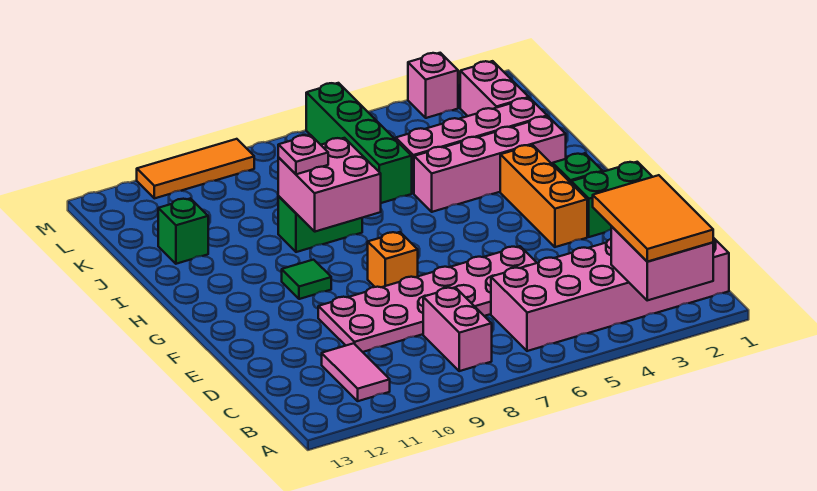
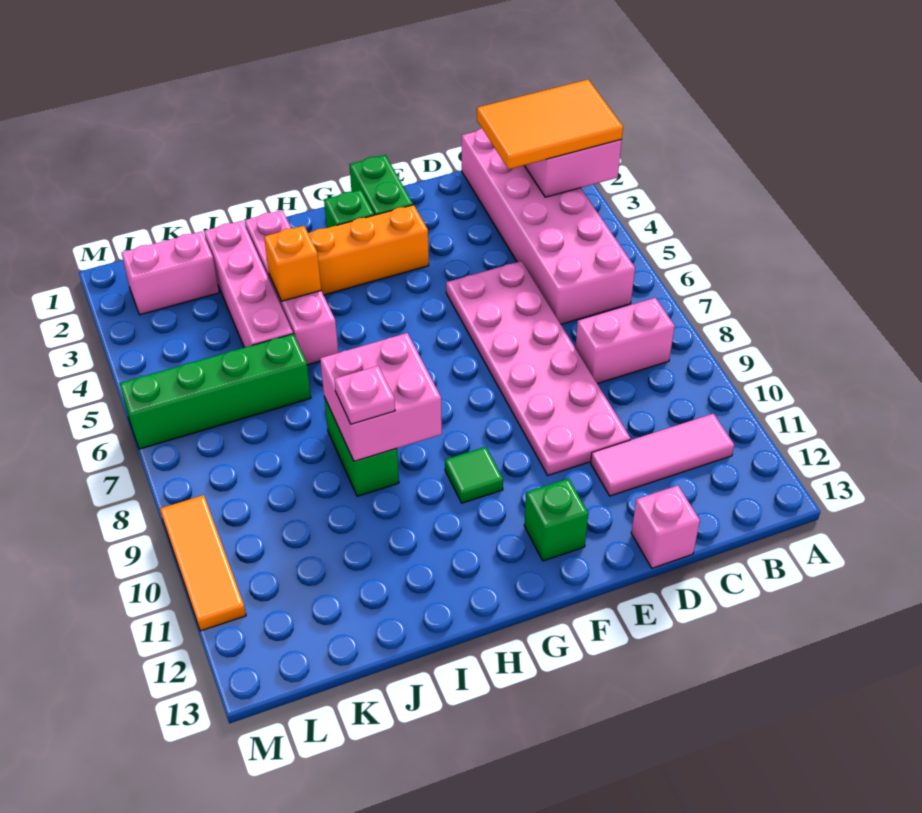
pink 1x2 tile [322,343,390,401] -> pink 1x3 tile [591,414,734,496]
orange 1x1 brick [368,232,418,287] -> orange 1x1 brick moved to [264,226,321,301]
green 1x1 brick [158,198,208,264] -> green 1x1 brick moved to [524,478,588,561]
pink 1x1 brick [408,53,458,118] -> pink 1x1 brick moved to [631,486,700,568]

